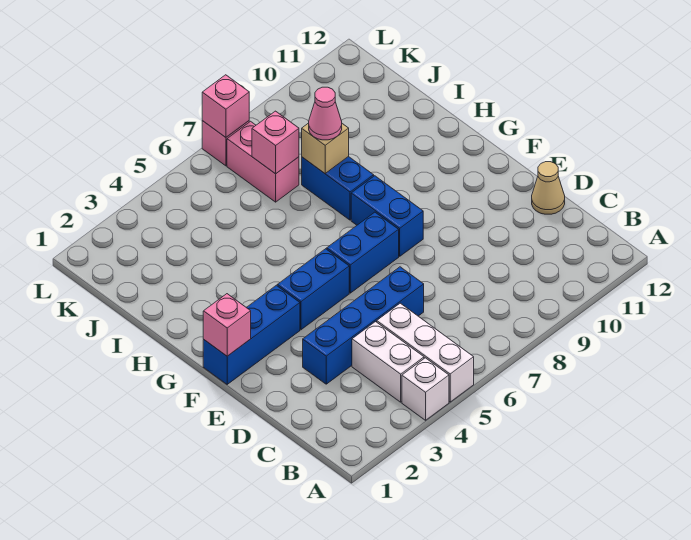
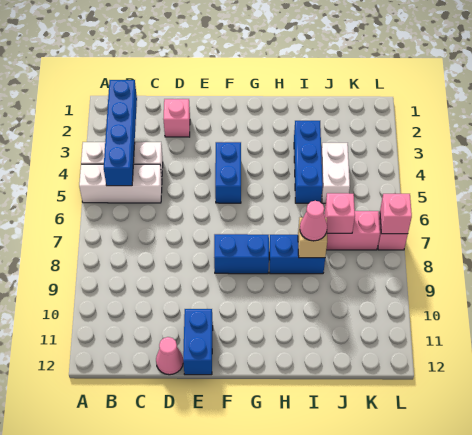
blue 1x4 brick [303,267,424,384] -> blue 1x4 brick moved to [104,80,137,186]
tan 1x1 cone [532,162,565,214] -> pink 1x1 cone [156,337,183,375]
blue 1x3 brick [203,285,300,384] -> blue 1x3 brick moved to [294,121,323,203]
pink 1x1 brick [203,294,251,356] -> pink 1x1 brick moved to [163,99,190,137]
blue 1x2 brick [327,212,399,293] -> blue 1x2 brick moved to [183,309,213,375]
none -> white 1x2 brick [321,143,350,203]

